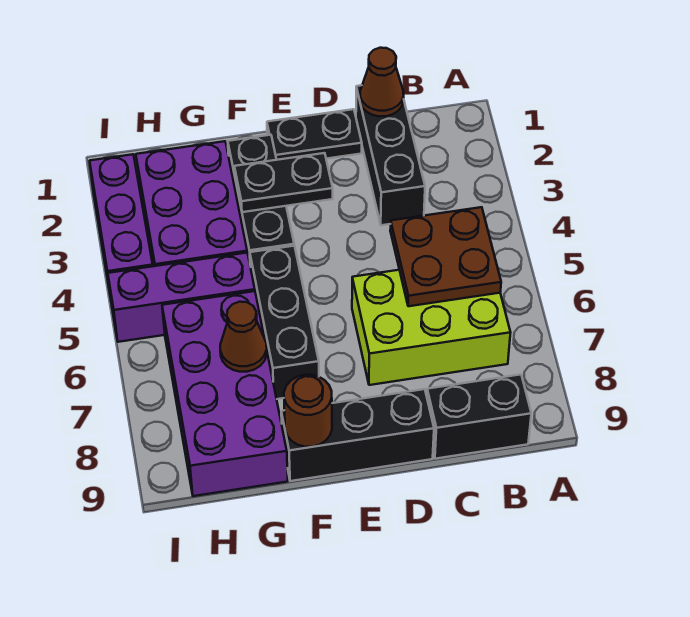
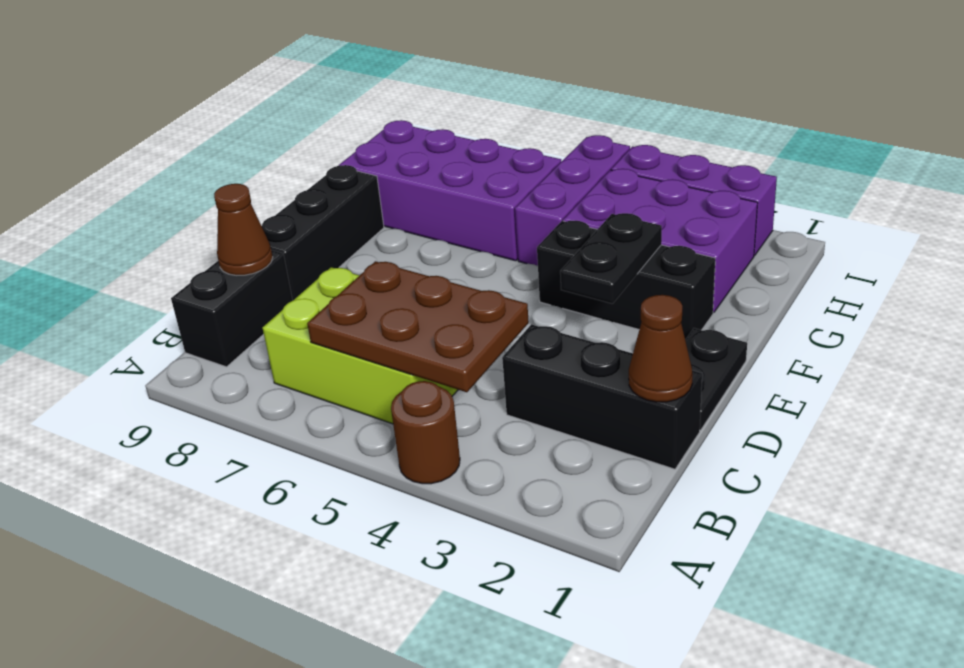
brown 2x2 plate [390,207,501,306] -> brown 2x3 plate [307,261,529,392]
lime 2x3 brick [352,270,511,385] -> lime 2x3 brick turned to [263,267,458,424]
black 1x3 brick [250,246,319,399] -> none
brown 1x1 round brick [284,375,332,447] -> brown 1x1 round brick moved to [391,381,460,484]
brown 1x1 cone [220,302,267,372] -> brown 1x1 cone moved to [214,184,273,275]

